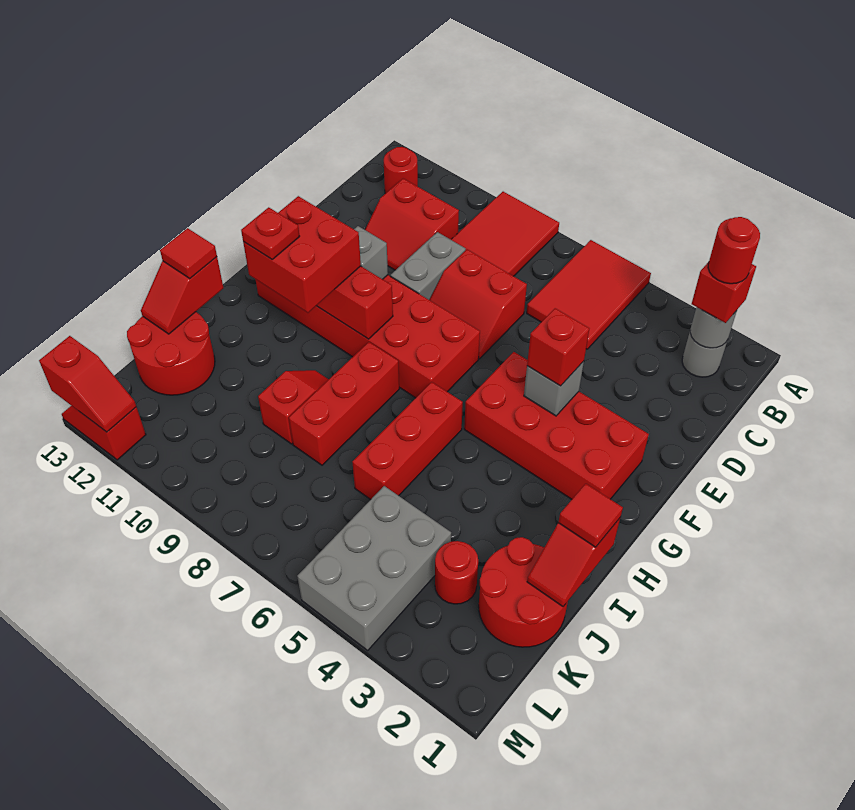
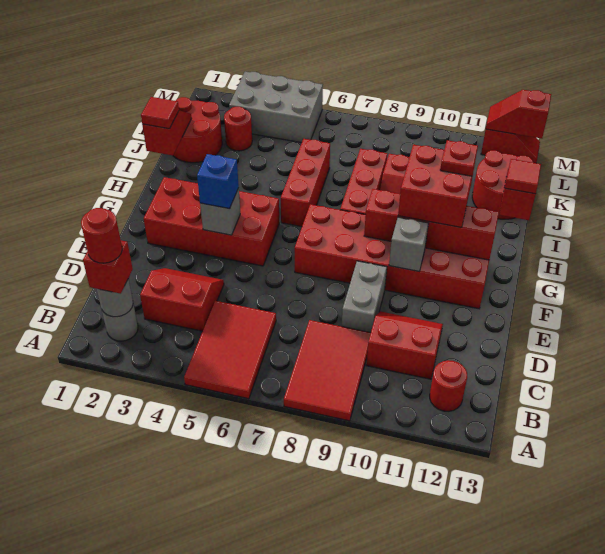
red 2x2 slope [430,249,527,359] -> red 2x2 slope moved to [140,268,224,331]
red 1x1 brick [527,308,589,386] -> blue 1x1 brick [197,154,239,209]
grey 2x3 brick [297,486,451,650] -> grey 2x3 brick turned to [229,71,323,143]

